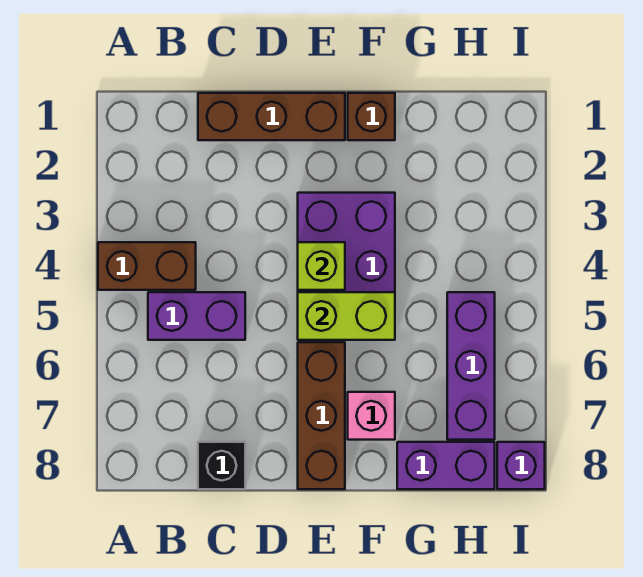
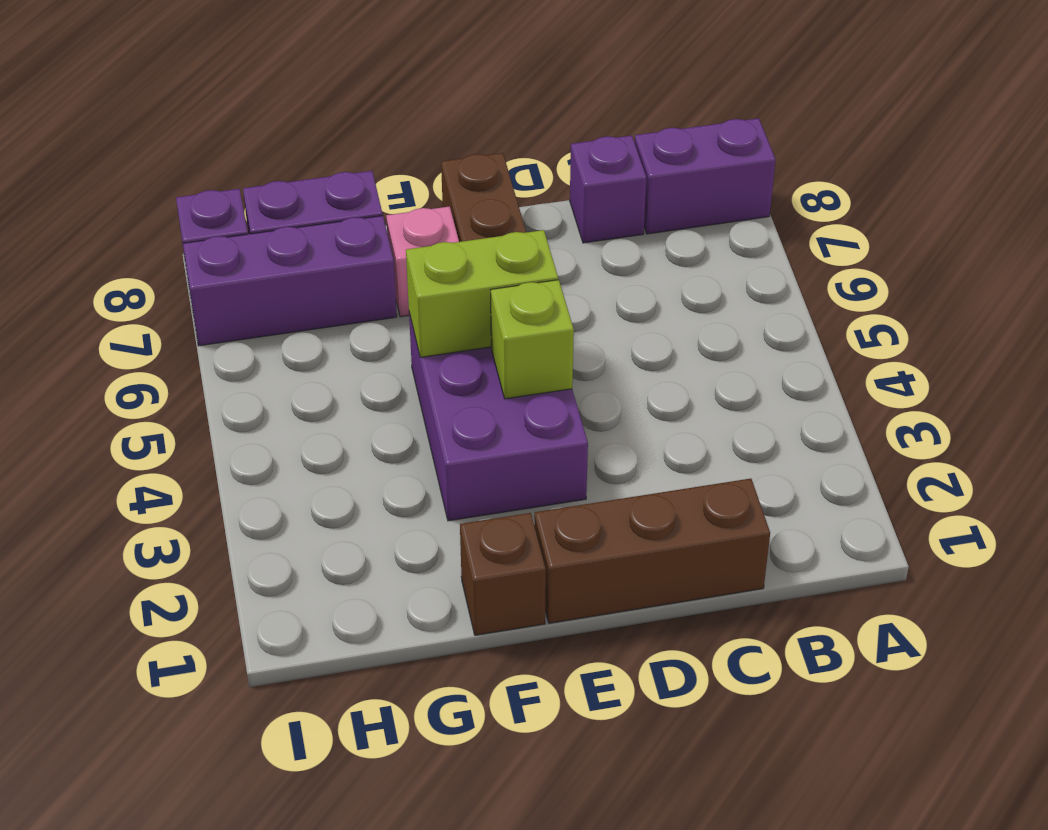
brown 1x2 brick [98,242,196,290] -> none
purple 1x2 brick [148,292,245,340] -> purple 1x2 brick moved to [635,118,775,234]
black 1x1 brick [198,442,245,489] -> purple 1x1 brick [570,136,646,243]
purple 1x3 brick [447,292,495,440] -> purple 1x3 brick turned to [183,216,397,346]

